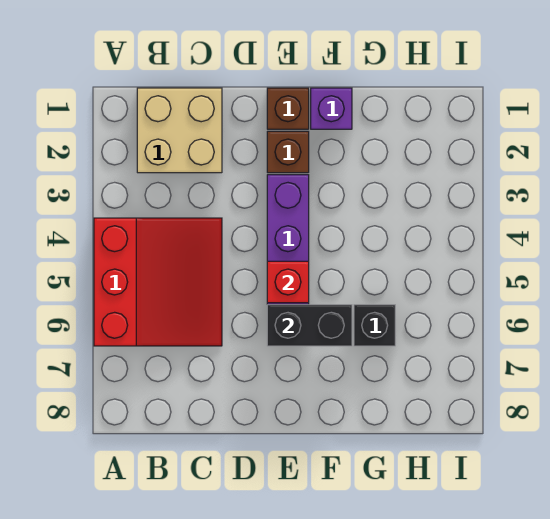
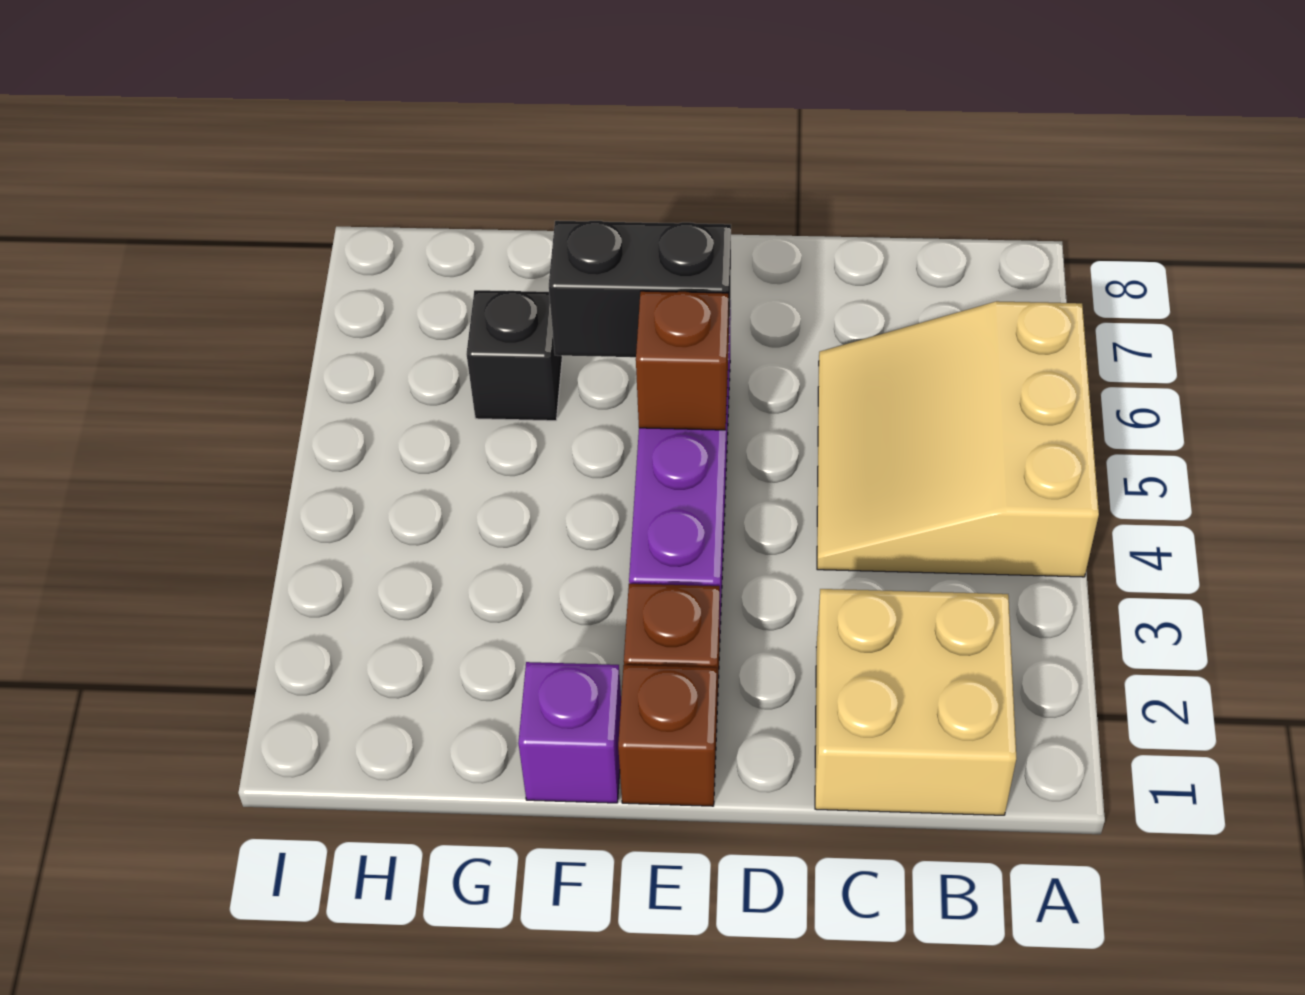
red 3x3 slope [94,218,222,346] -> tan 3x3 slope [817,301,1099,577]
red 1x1 brick [267,261,309,303] -> brown 1x1 brick [636,291,728,430]

